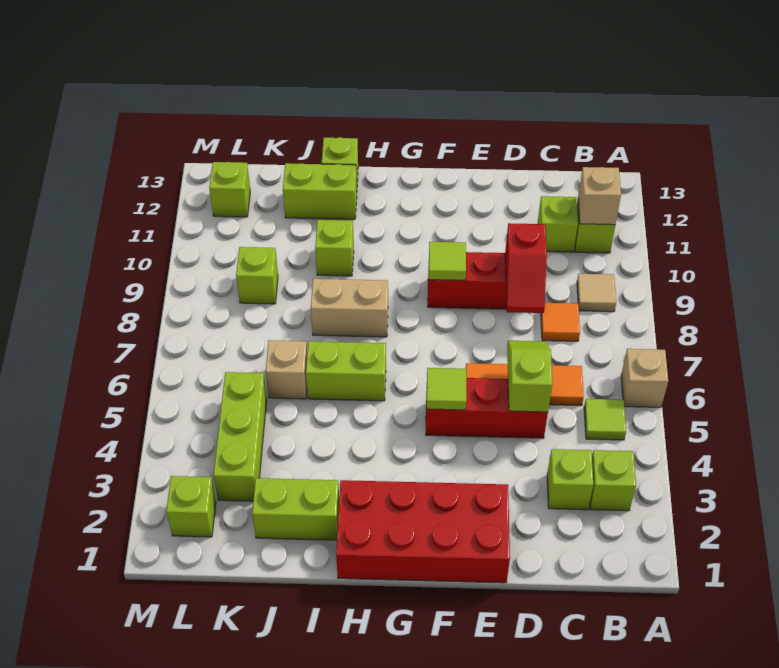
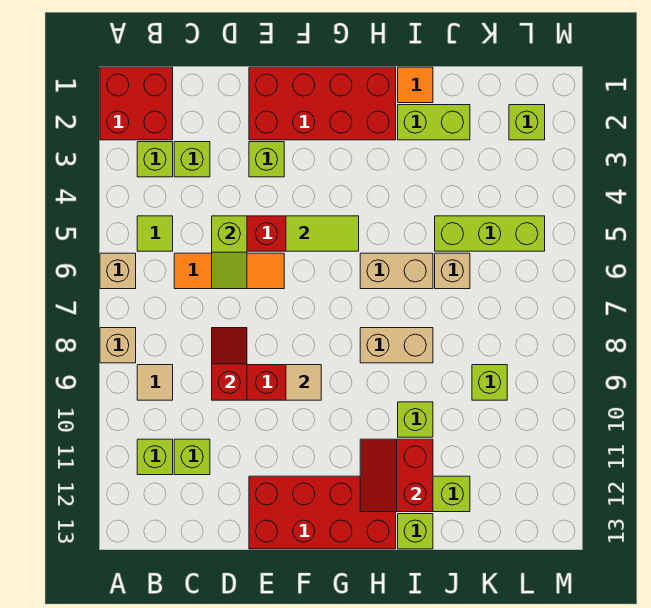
none -> red 2x2 brick [100,67,173,140]
tan 1x1 brick [578,167,621,225] -> tan 1x1 brick moved to [100,328,136,363]
orange 1x1 tile [541,303,580,341] -> orange 1x1 tile moved to [398,67,433,103]
none -> red 2x4 brick [249,476,396,549]
lime 1x1 tile [426,368,466,410] -> lime 1x2 tile [286,216,359,251]
lime 1x1 tile [429,242,466,280] -> tan 1x1 tile [286,365,321,400]
lime 1x2 brick [306,341,386,401] -> tan 1x2 brick [360,253,433,289]
none -> red 2x2 slope [360,439,433,512]
lime 1x3 brick [214,372,267,501] -> lime 1x3 brick turned to [435,216,545,251]
lime 1x1 brick [209,162,250,217] -> lime 1x1 brick moved to [249,142,284,177]

